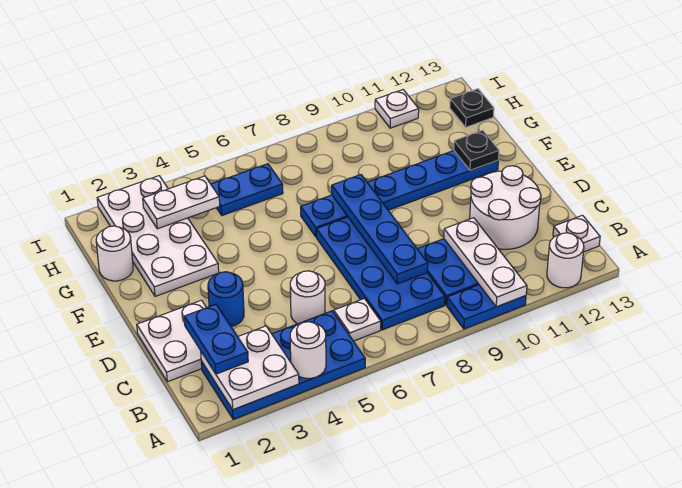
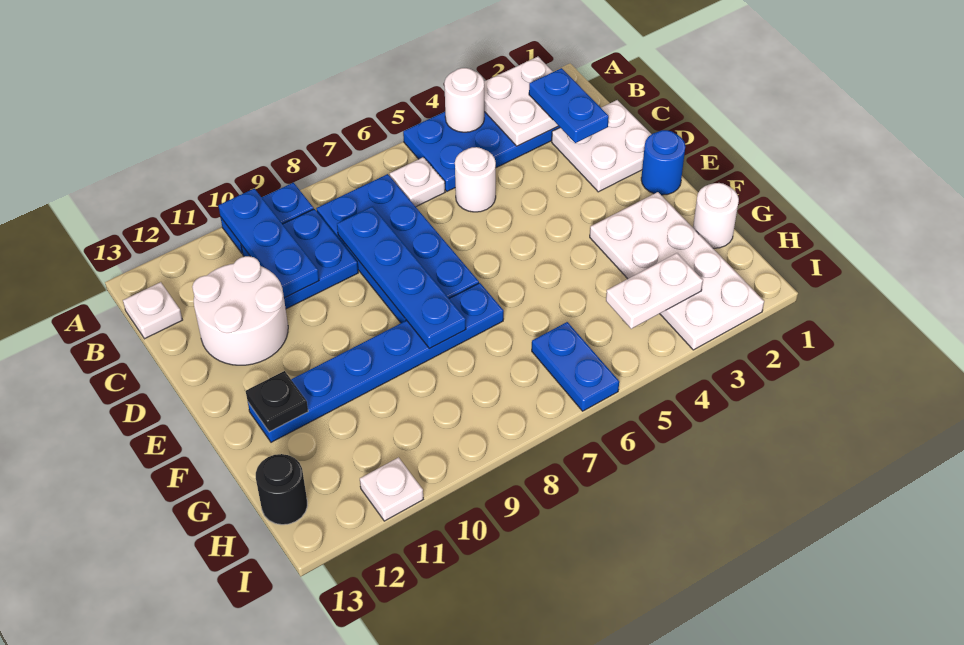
white 1x3 plate [444,218,527,307] -> blue 1x3 plate [218,189,319,298]
white 1x1 round brick [547,233,584,288] -> none
blue 1x1 round brick [208,272,244,327] -> blue 1x1 round brick moved to [641,130,685,195]
blue 1x2 plate [211,164,283,215] -> blue 1x2 plate turned to [532,322,619,411]
black 1x1 plate [450,89,494,127] -> black 1x1 round brick [256,454,307,525]

